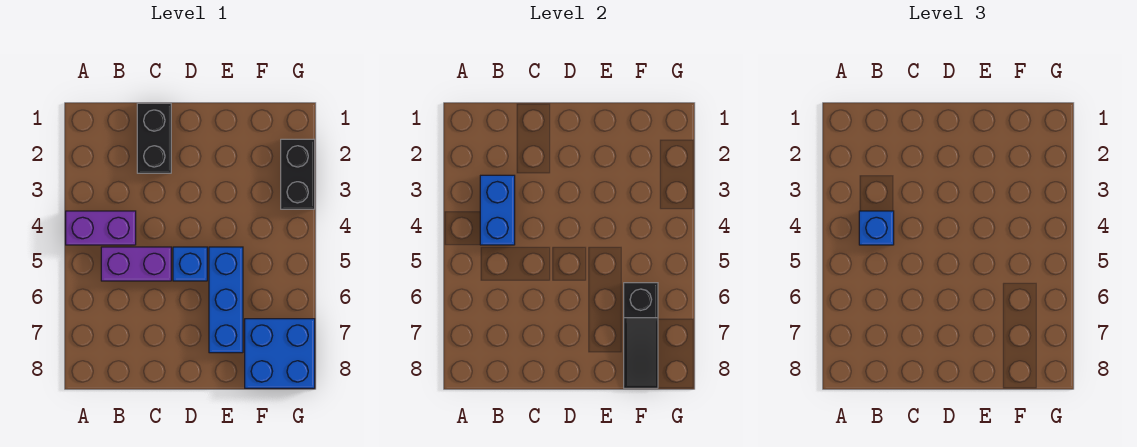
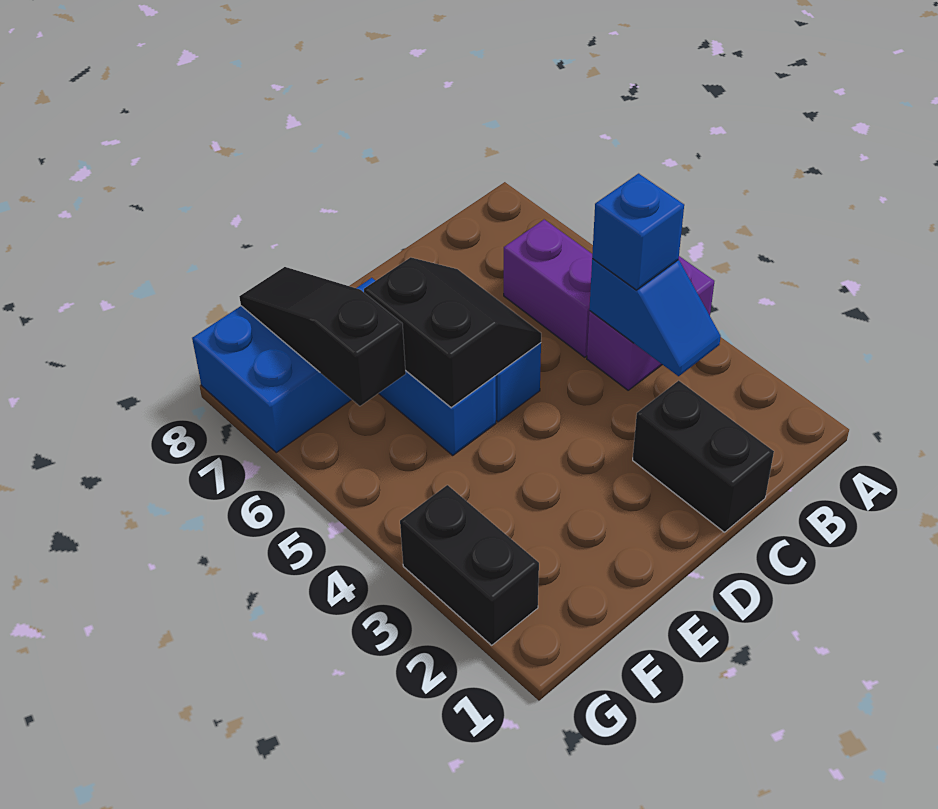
blue 1x2 brick [480,175,515,245] -> blue 1x2 slope [589,259,721,376]
purple 1x2 brick [101,247,171,281] -> purple 1x2 brick turned to [504,219,592,357]
none -> black 2x2 slope [364,257,541,408]

